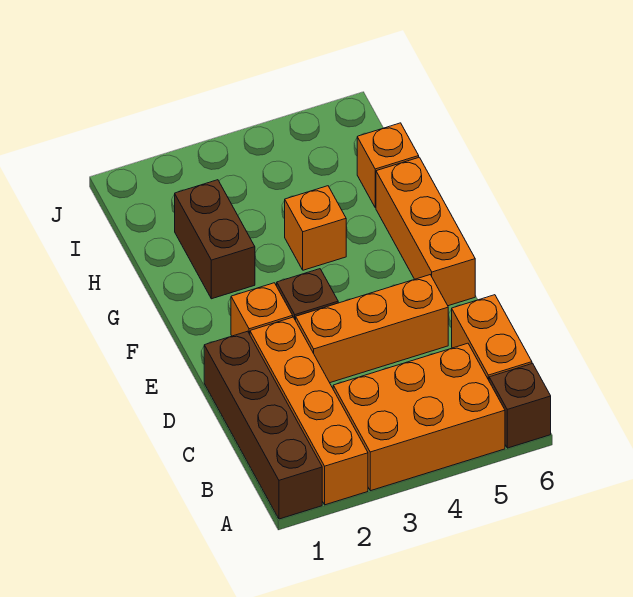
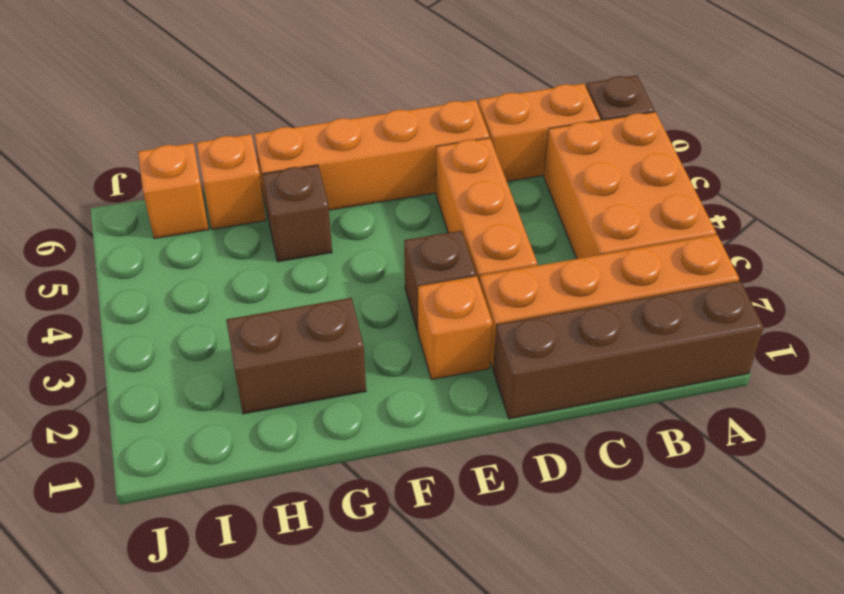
orange 1x3 brick [376,157,475,306] -> orange 1x4 brick [254,100,490,215]
orange 1x1 brick [285,186,346,270] -> orange 1x1 brick moved to [138,143,209,239]
none -> brown 1x1 brick [263,165,332,262]

